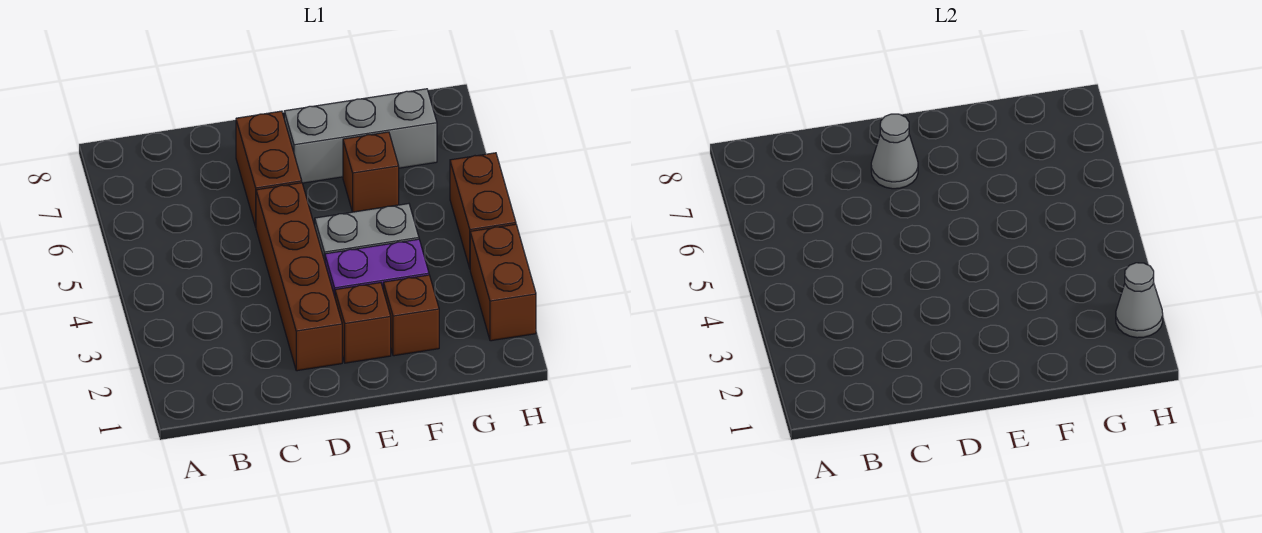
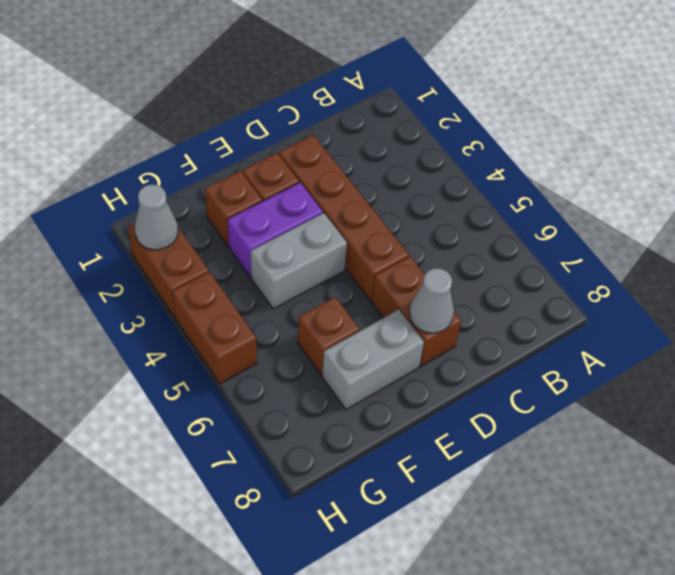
grey 1x3 brick [284,89,437,183] -> grey 1x2 brick [322,310,424,409]

